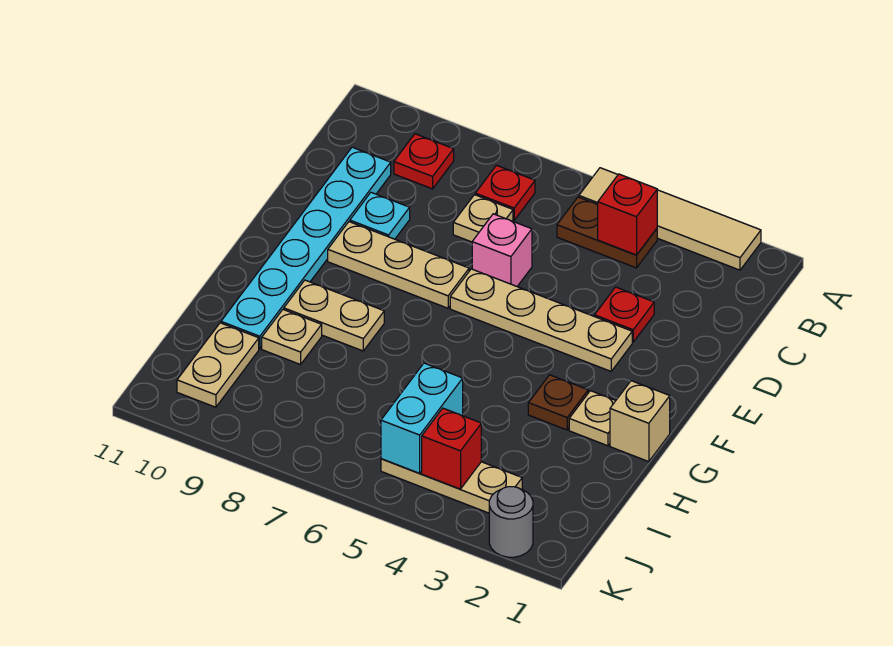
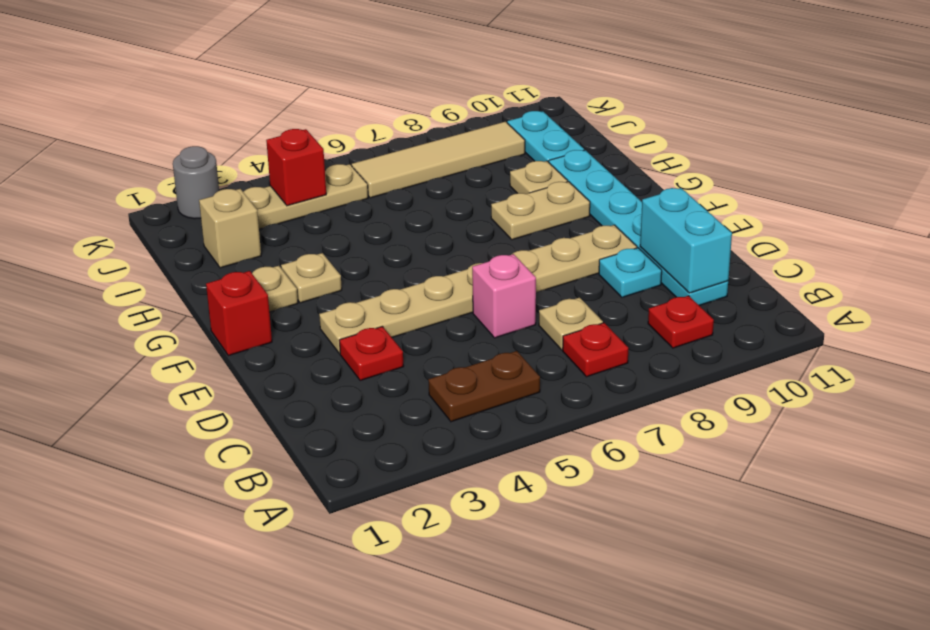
tan 1x4 tile [579,168,761,270] -> tan 1x4 tile moved to [352,122,525,198]
red 1x1 brick [598,174,657,255] -> red 1x1 brick moved to [206,271,272,356]
tan 1x1 brick [610,381,670,462] -> tan 1x1 brick moved to [199,189,261,268]
brown 1x1 plate [528,375,588,430] -> tan 1x1 plate [281,253,342,303]
cyan 1x2 brick [381,363,463,473] -> cyan 1x2 brick moved to [640,188,732,293]
tan 1x2 plate [177,323,259,407] -> cyan 1x2 plate [507,111,584,162]

